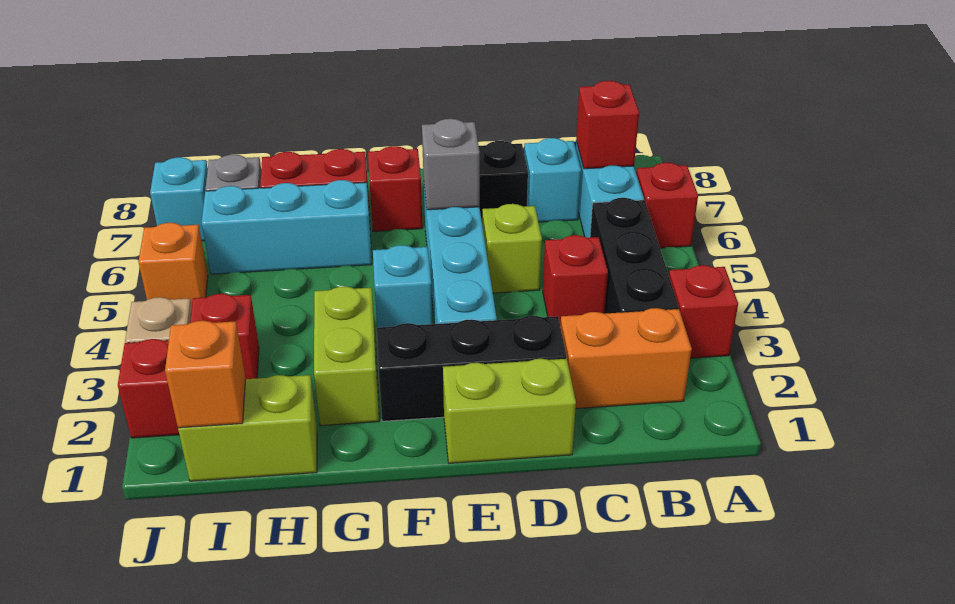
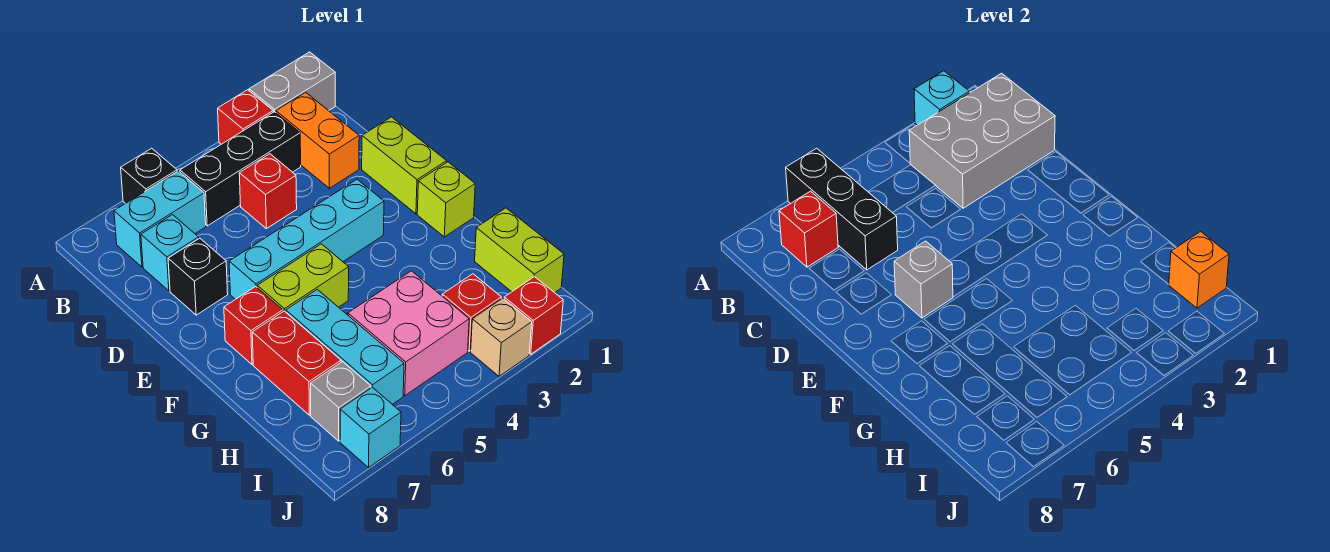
none -> grey 1x2 brick [249,52,335,112]
red 1x1 brick [636,163,698,248] -> black 1x1 brick [121,148,177,204]
none -> grey 2x3 brick [909,73,1055,208]
black 1x3 brick [377,316,566,421] -> black 1x3 brick moved to [786,148,898,270]
lime 1x1 brick [482,204,542,293] -> lime 1x1 brick moved to [417,162,475,237]
cyan 1x1 brick [373,245,433,327] -> cyan 1x1 brick moved to [914,71,969,125]
lime 1x2 brick [314,286,379,426] -> lime 1x2 brick moved to [257,244,349,312]
none -> pink 2x2 brick [348,271,469,396]
orange 1x1 brick [138,223,208,306] -> none

